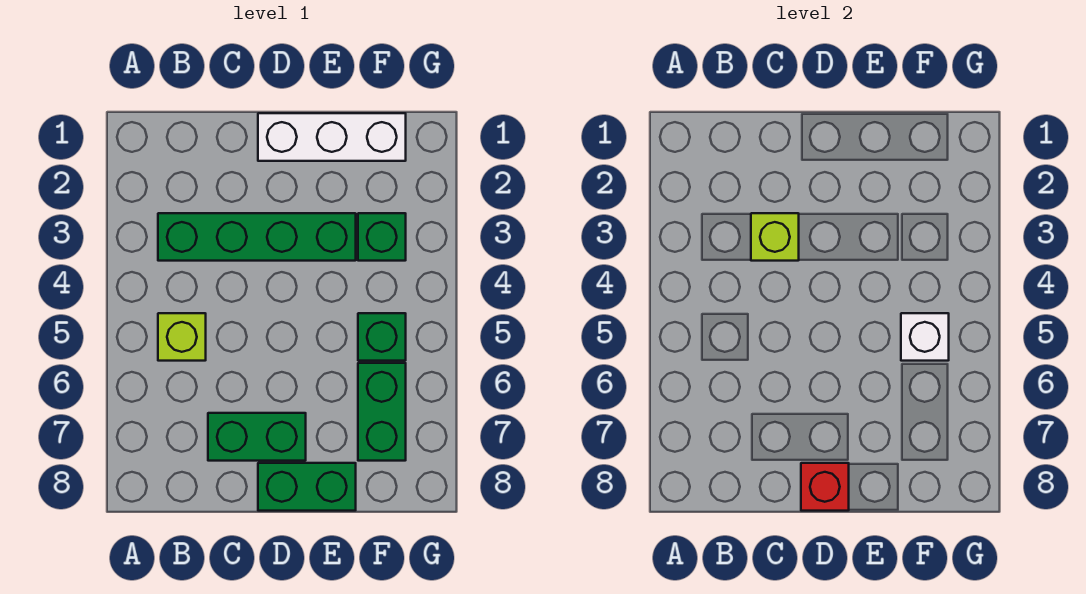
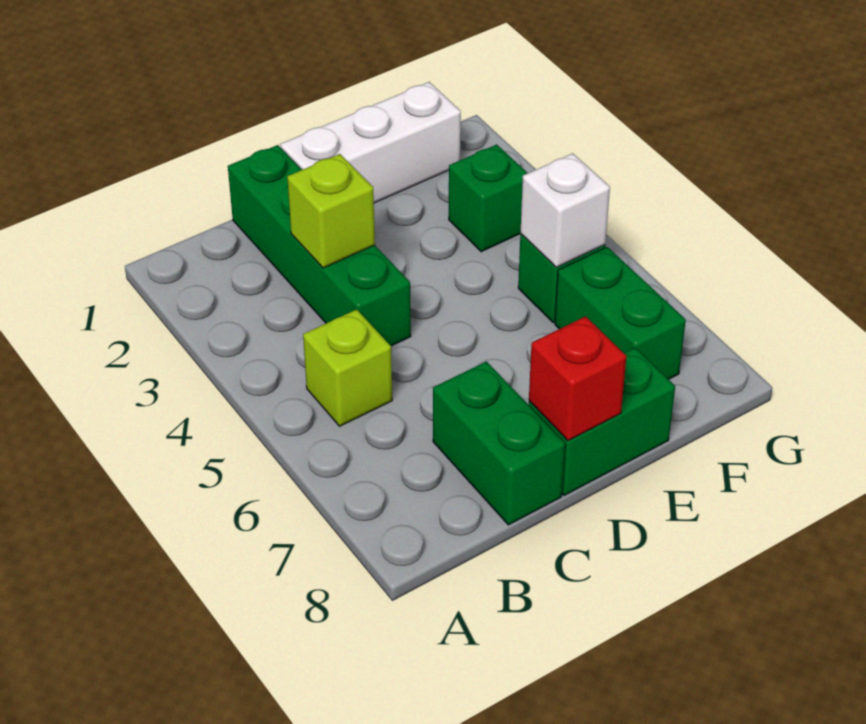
green 1x4 brick [158,213,356,261] -> green 1x4 brick turned to [228,145,411,346]
green 1x2 brick [208,413,306,461] -> green 1x2 brick turned to [433,362,565,525]

